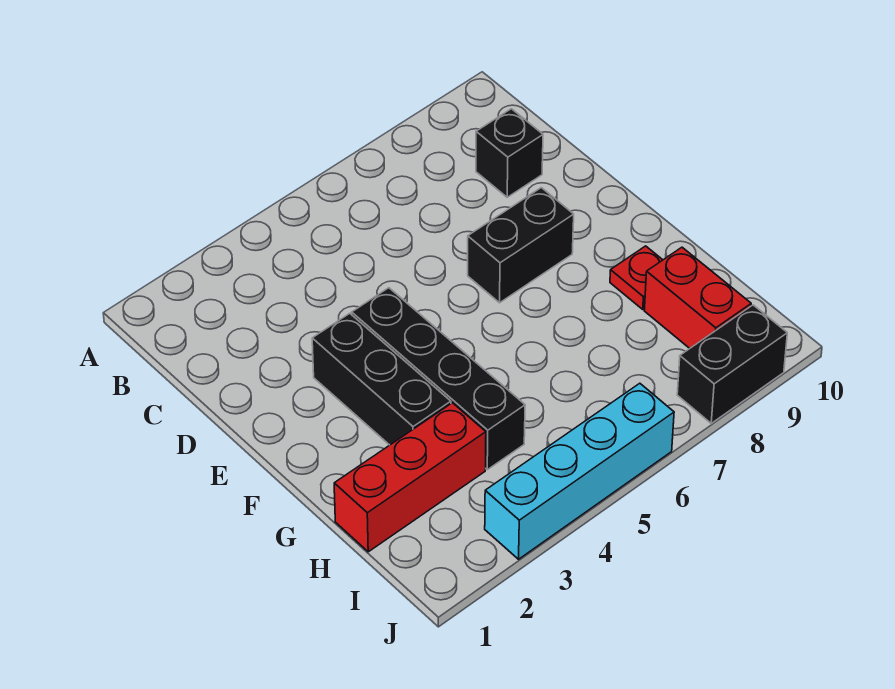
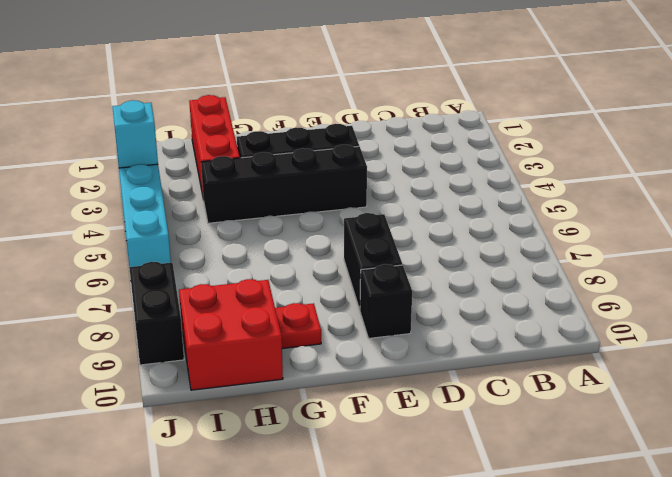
black 1x1 brick [476,109,543,197] -> black 1x1 brick moved to [360,264,412,338]
red 1x2 brick [644,247,751,348] -> red 2x2 brick [179,279,283,390]
none -> cyan 1x1 brick [112,100,158,168]

